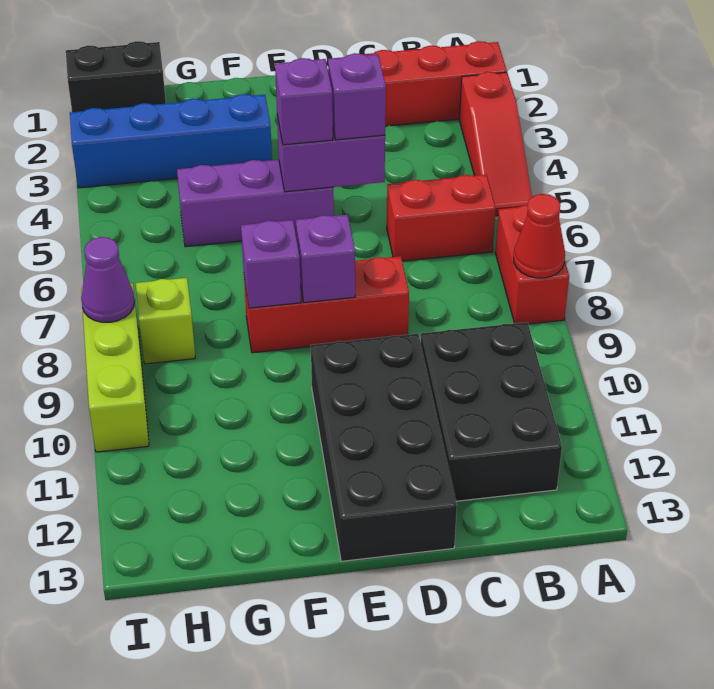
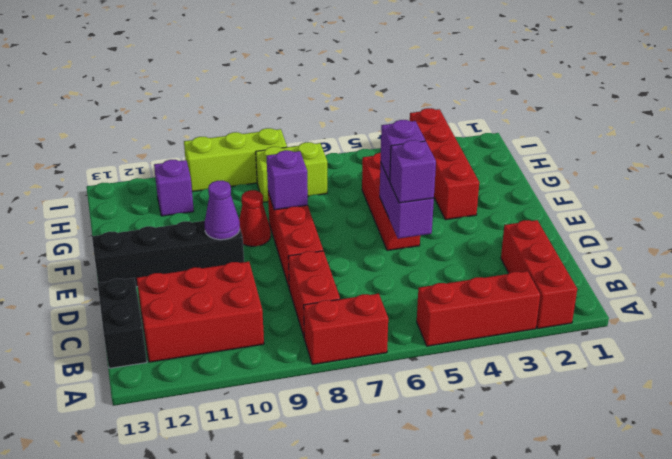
red 1x3 slope [459,72,532,216] -> red 1x3 brick [417,271,540,346]
red 1x1 cone [514,194,565,278] -> red 1x1 cone moved to [239,190,271,246]
red 1x2 brick [387,175,496,261] -> red 1x2 brick moved to [288,251,340,336]
black 2x3 brick [421,322,562,501] -> red 2x3 brick [137,262,264,362]
black 2x4 brick [311,334,457,561] -> black 1x4 brick [92,221,244,287]
purple 1x3 brick [177,160,334,247] -> red 1x3 brick [362,153,420,250]
purple 1x1 brick [296,215,355,303] -> purple 1x1 brick moved to [154,160,194,216]
blue 1x4 brick [70,94,272,188] -> red 1x4 brick [410,108,479,220]
black 1x2 brick [66,41,166,112] -> black 1x2 brick moved to [98,278,147,368]
lime 1x1 brick [136,278,195,364] -> lime 1x2 brick [256,142,327,202]
purple 1x1 cone [81,237,135,322] -> purple 1x1 cone moved to [205,181,240,240]

